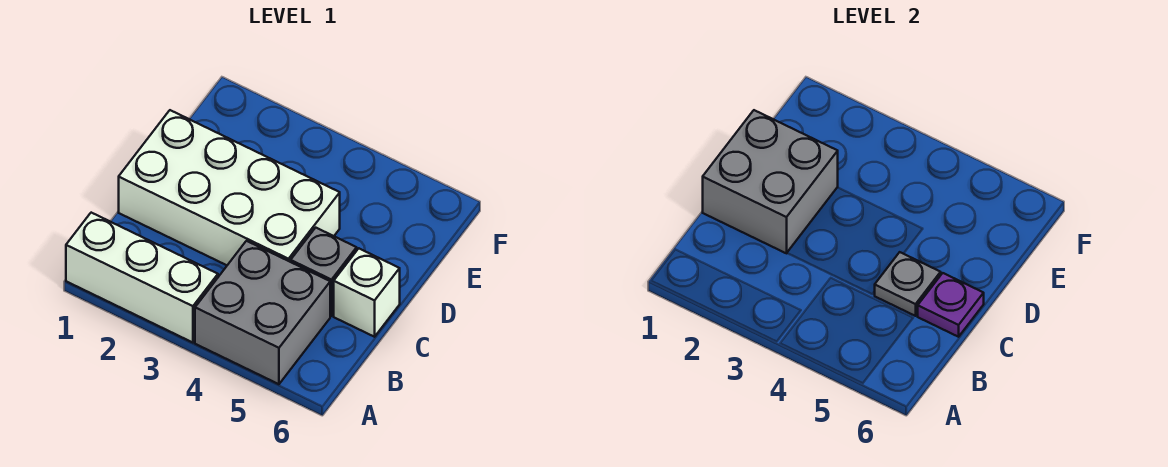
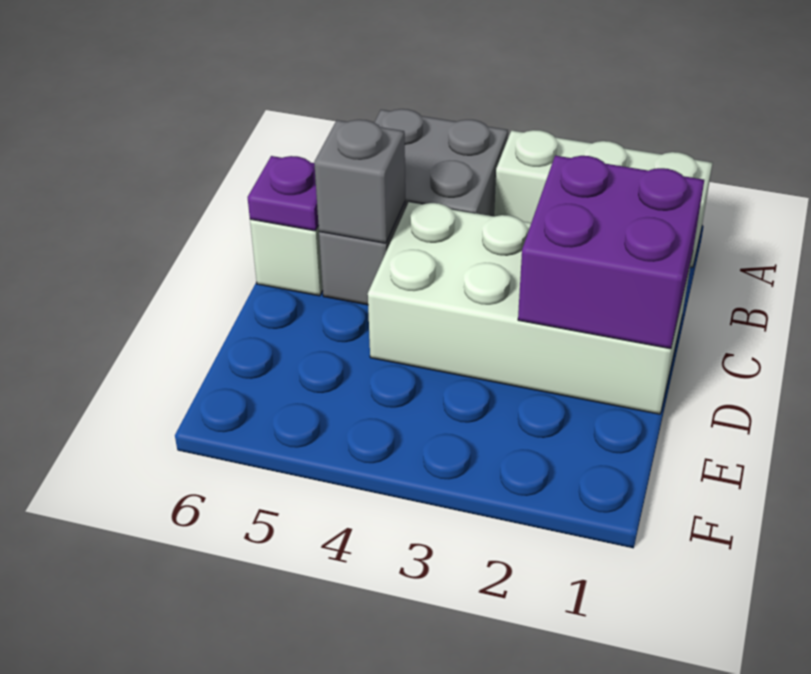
grey 2x2 brick [703,110,838,253] -> purple 2x2 brick [518,156,704,349]
grey 1x1 plate [874,252,941,316] -> grey 1x1 brick [314,120,405,243]

